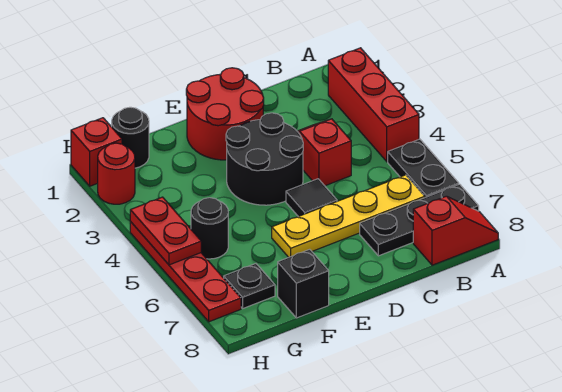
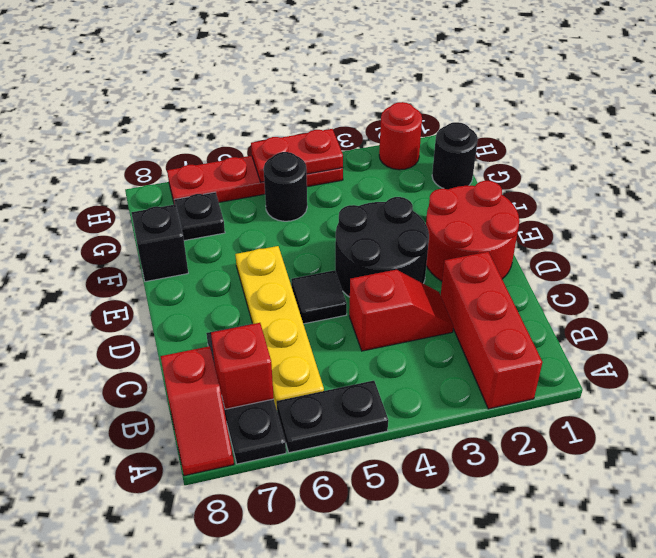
red 1x3 brick [328,48,419,162] -> red 1x3 brick turned to [441,252,542,409]
red 1x1 brick [71,118,122,186] -> red 1x1 brick moved to [211,323,274,409]

